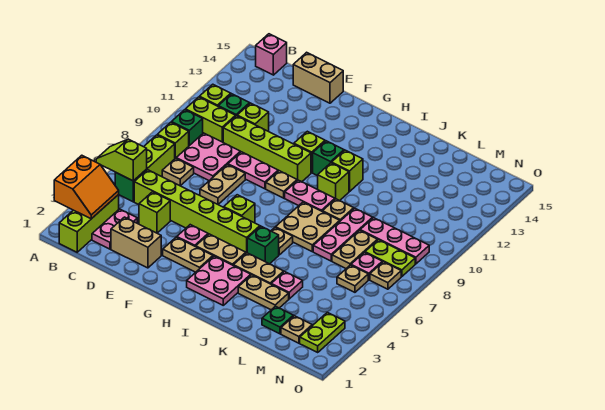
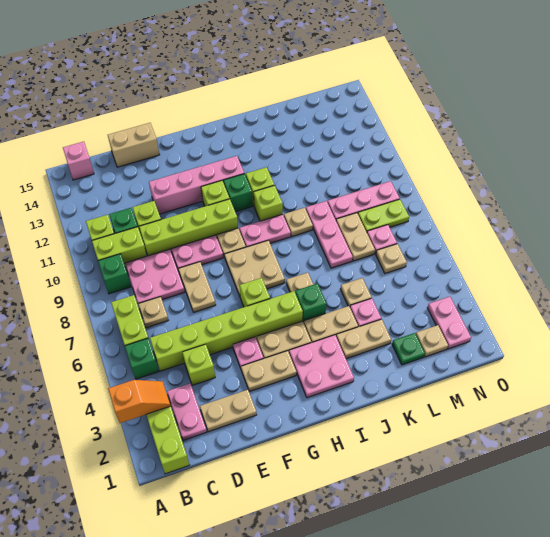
orange 2x2 slope [54,155,119,219] -> orange 1x2 slope [108,380,171,423]
lime 1x2 slope [96,139,147,181] -> none
lime 1x1 brick [158,122,189,158] -> none
tan 1x2 brick [111,217,161,268] -> tan 1x2 plate [200,390,257,432]
none -> pink 1x4 brick [149,156,244,214]
tan 2x2 plate [276,202,340,251] -> tan 2x2 plate moved to [224,240,285,296]
lime 1x2 plate [300,313,345,352] -> pink 1x2 plate [427,297,471,349]
tan 1x1 plate [370,262,401,289] -> tan 1x1 plate moved to [341,278,372,306]

